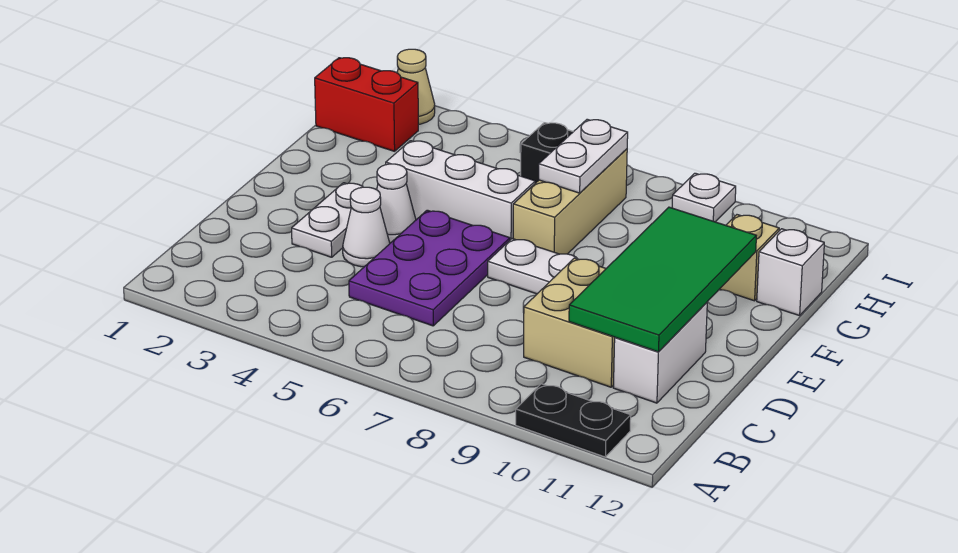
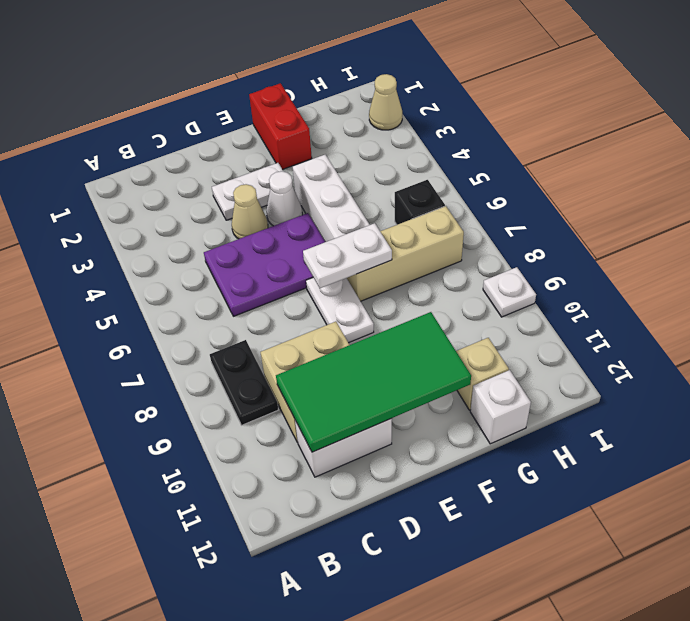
black 1x2 plate [516,384,631,457] -> black 1x2 plate moved to [210,340,278,425]
white 1x1 cone [343,187,390,267] -> tan 1x1 cone [232,184,268,239]
white 1x2 plate [539,119,628,193] -> white 1x2 plate moved to [303,223,392,288]
red 1x2 brick [315,58,418,151] -> red 1x2 brick moved to [249,83,312,170]

